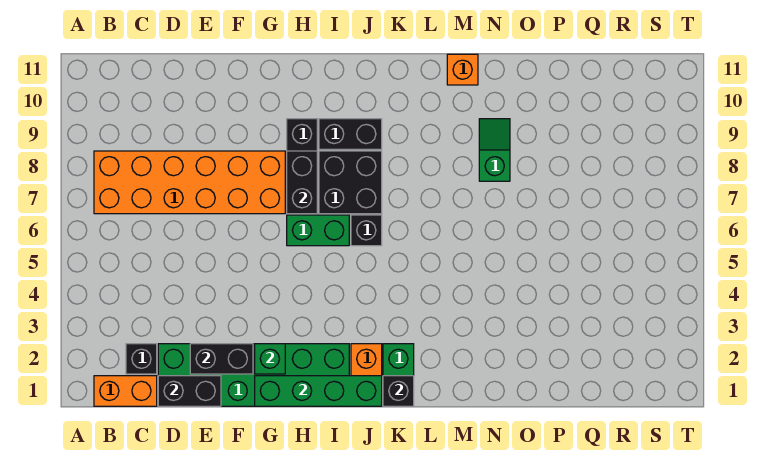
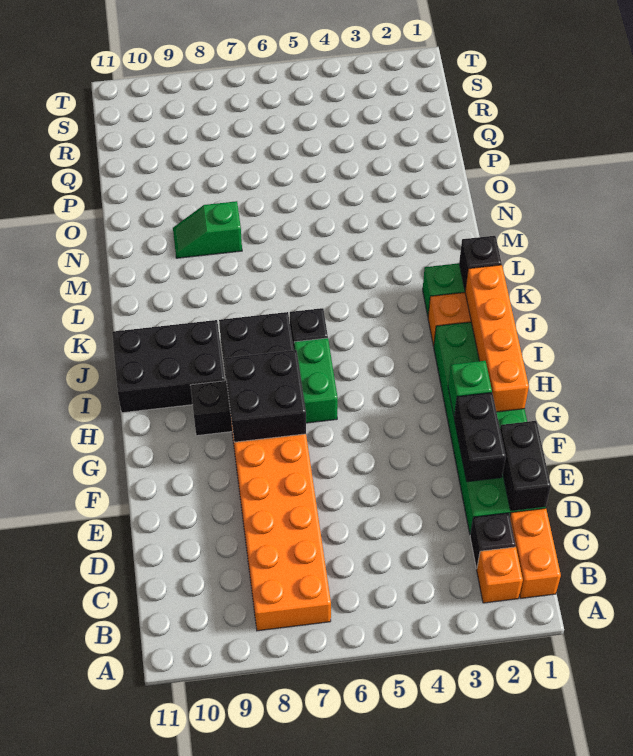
green 1x4 brick [255,376,382,406] -> orange 1x4 brick [465,265,529,412]
black 1x2 brick [287,151,317,214] -> black 2x2 brick [225,350,306,442]
black 1x2 brick [319,119,382,149] -> black 2x3 brick [112,320,225,413]
orange 1x1 brick [447,54,478,85] -> orange 1x1 brick moved to [477,547,523,603]

